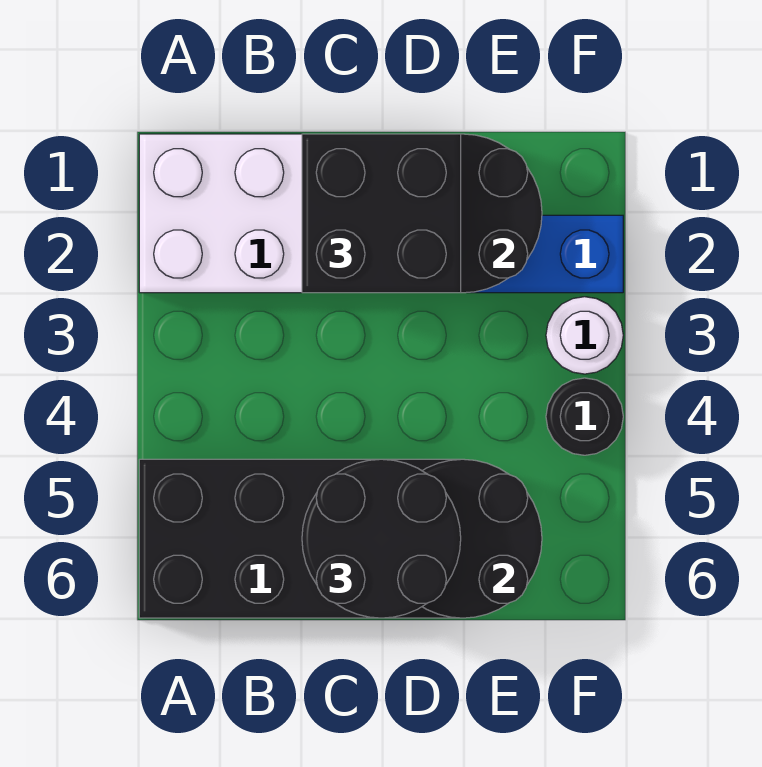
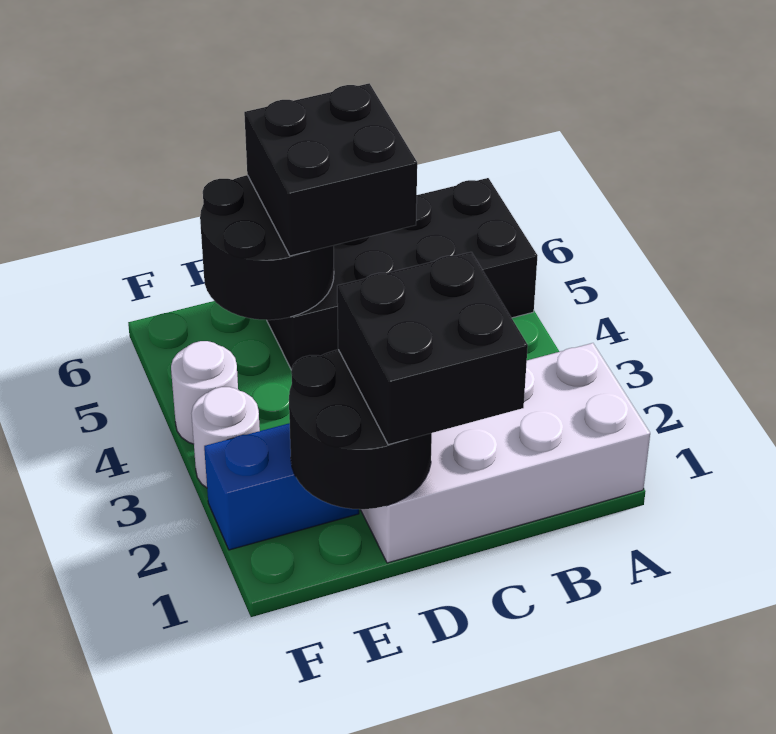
black 2x2 round brick [302,459,461,618] -> black 2x2 brick [244,83,417,256]
black 1x1 round brick [546,378,623,455] -> white 1x1 round brick [171,341,238,444]

